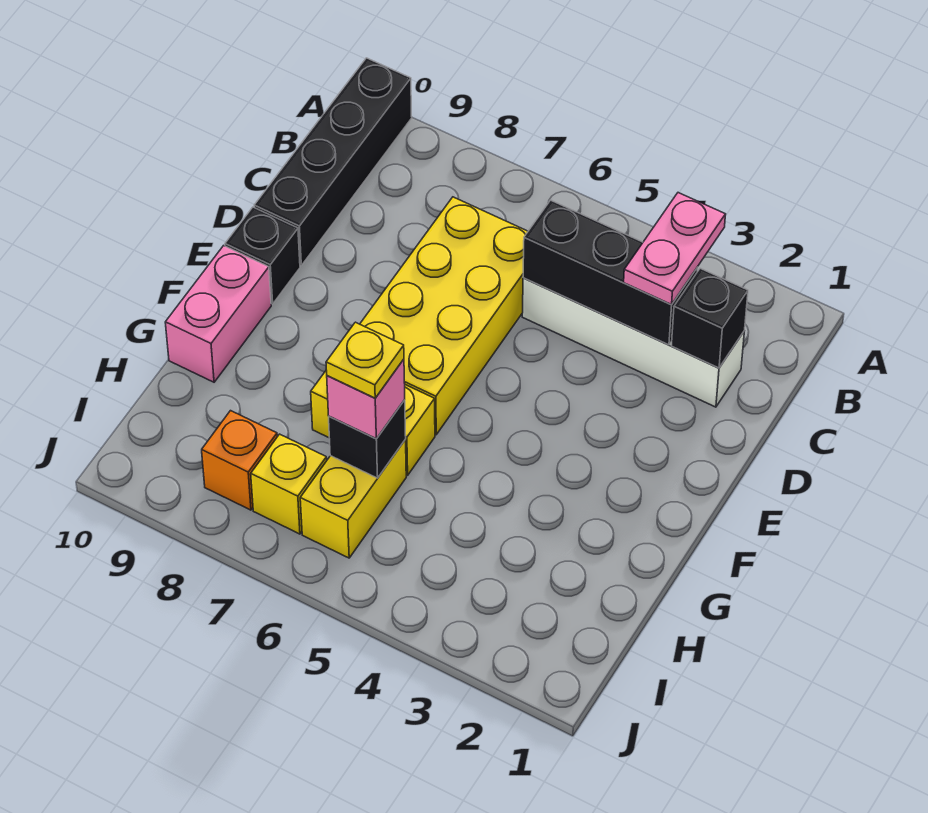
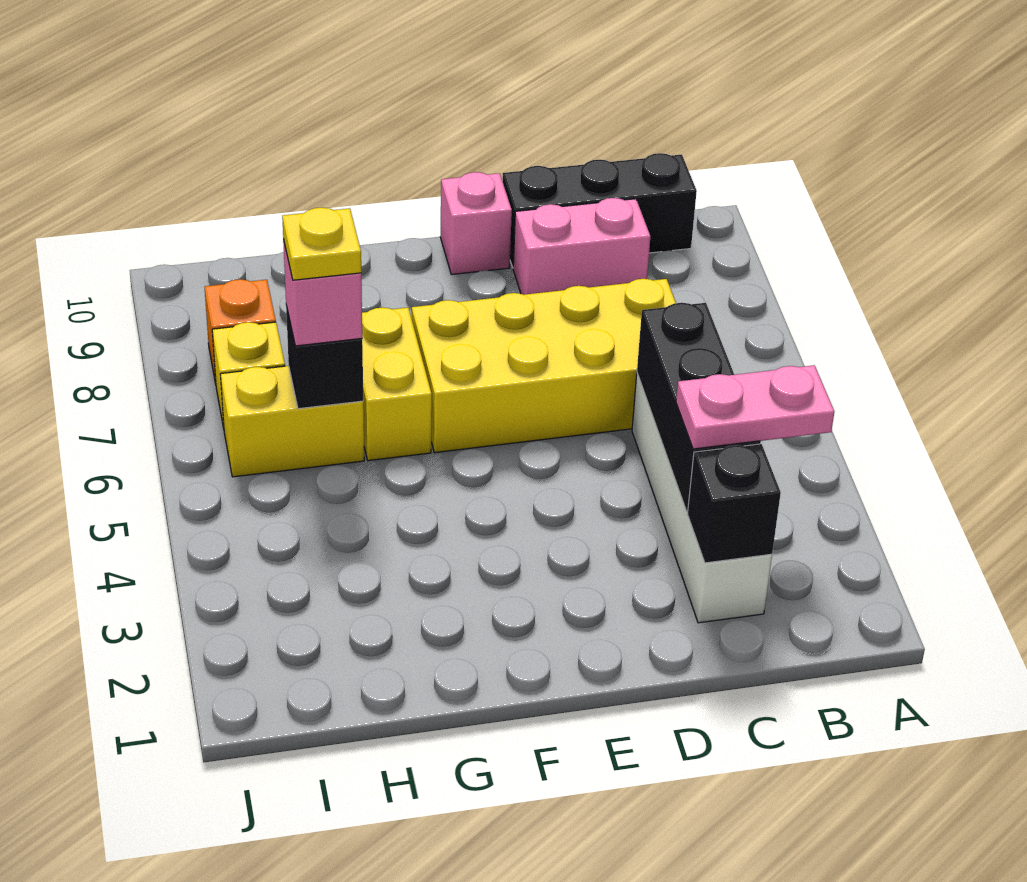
black 1x4 brick [254,58,412,265] -> black 1x3 brick [503,153,697,267]
black 1x1 brick [225,207,300,304] -> pink 1x1 brick [440,172,512,275]
pink 1x2 brick [165,246,271,382] -> pink 1x2 brick moved to [513,198,650,295]

